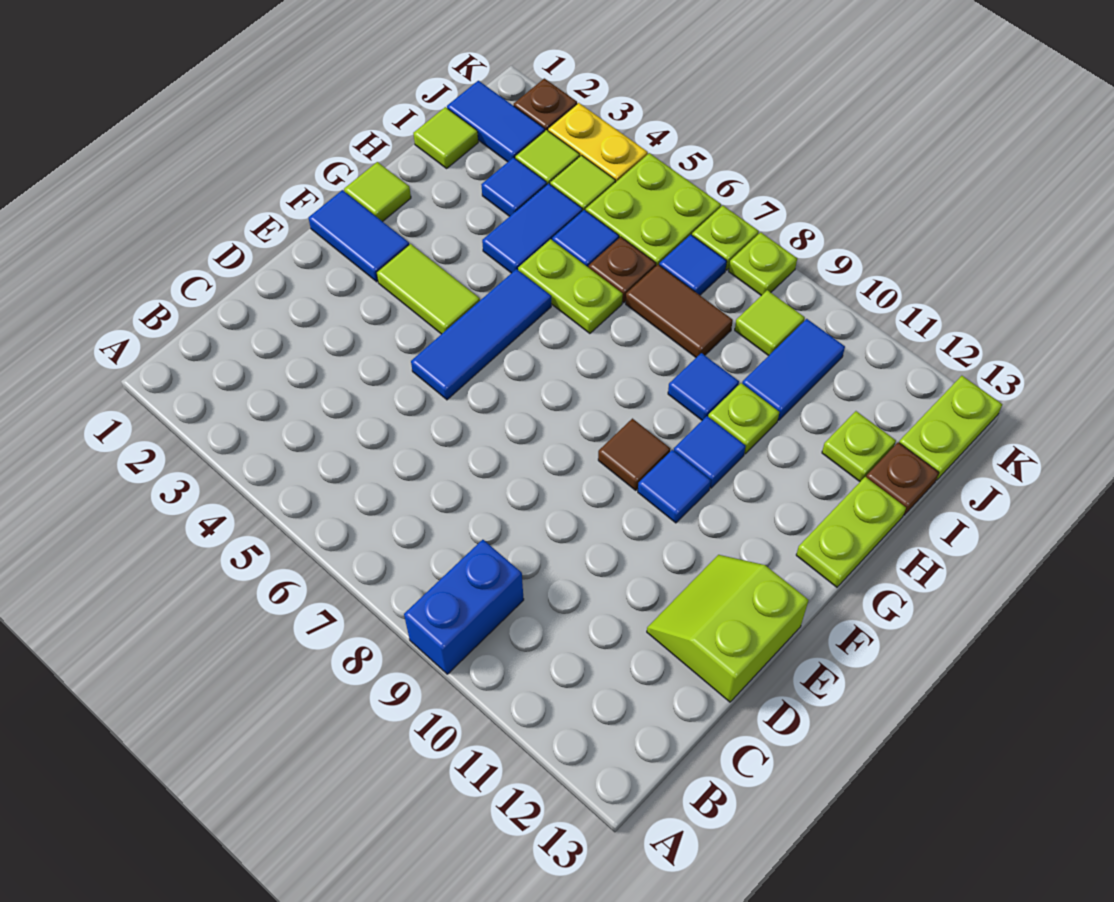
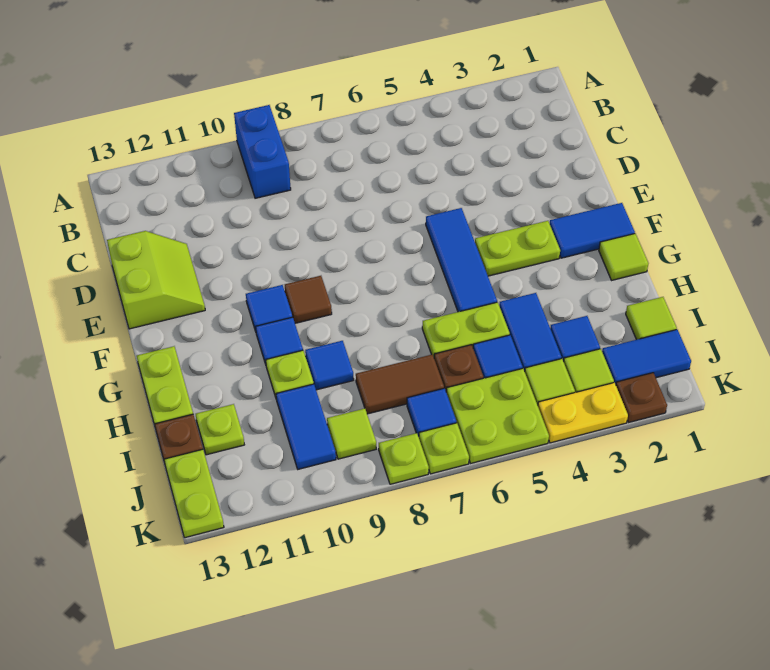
lime 1x2 tile [377,244,480,334] -> lime 1x2 plate [475,221,560,276]

